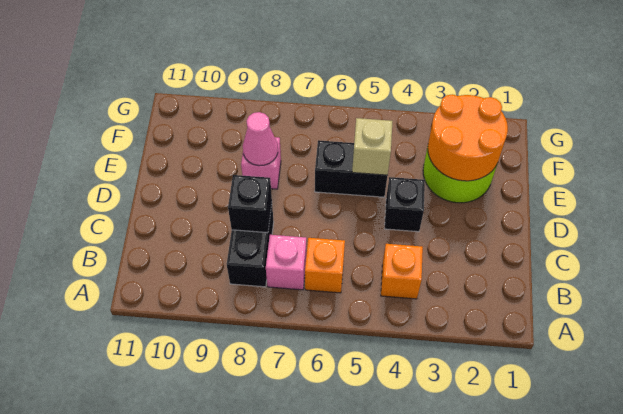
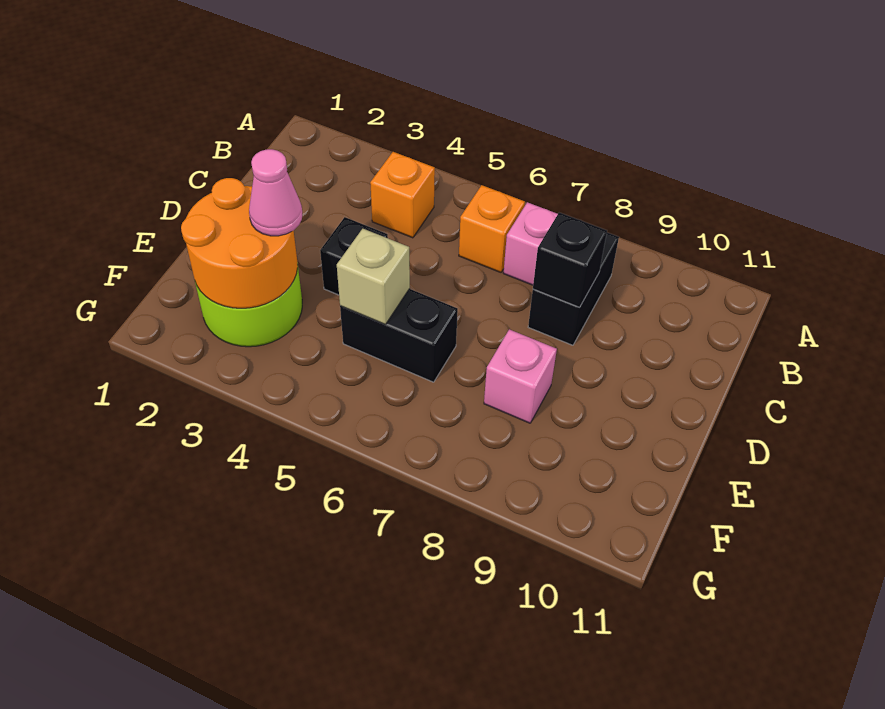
pink 1x1 cone [243,112,278,166] -> pink 1x1 cone moved to [249,149,302,236]

